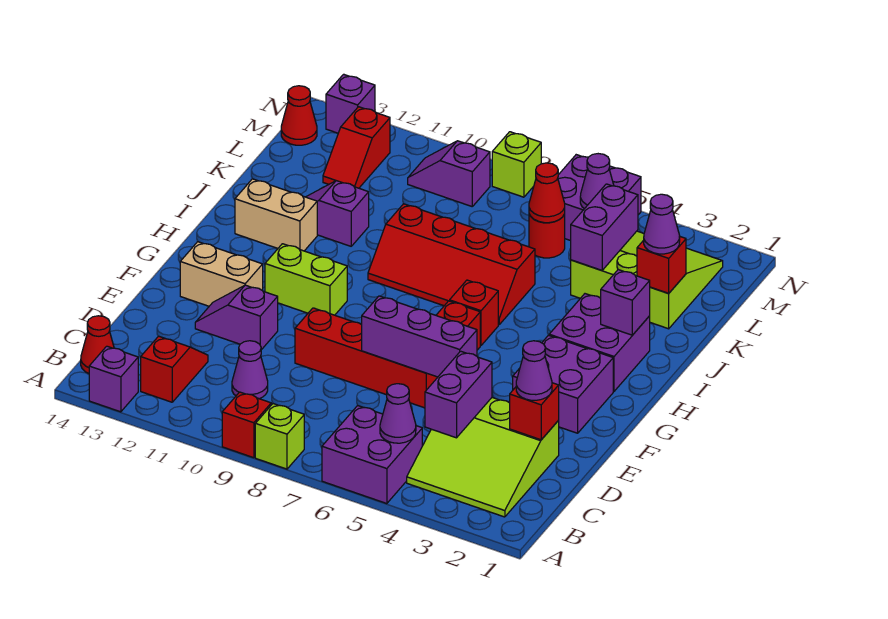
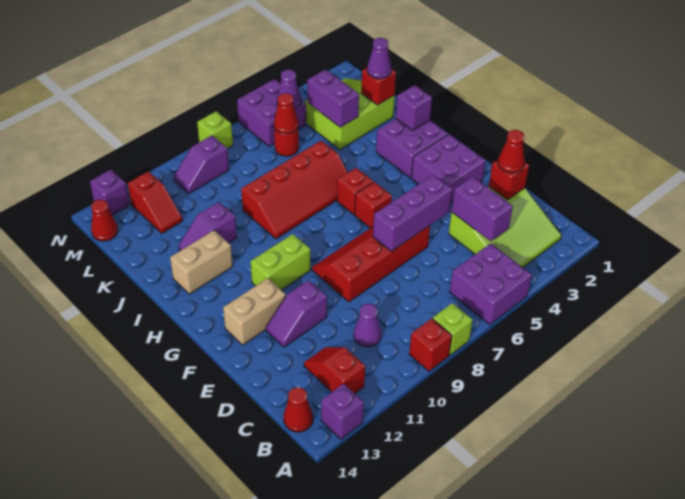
purple 1x1 cone [380,384,416,443] -> none
purple 1x1 cone [516,341,552,400] -> red 1x1 cone [498,130,525,173]

